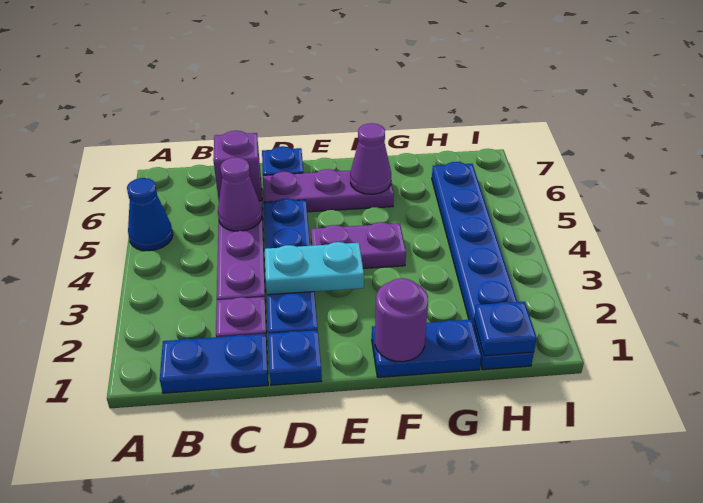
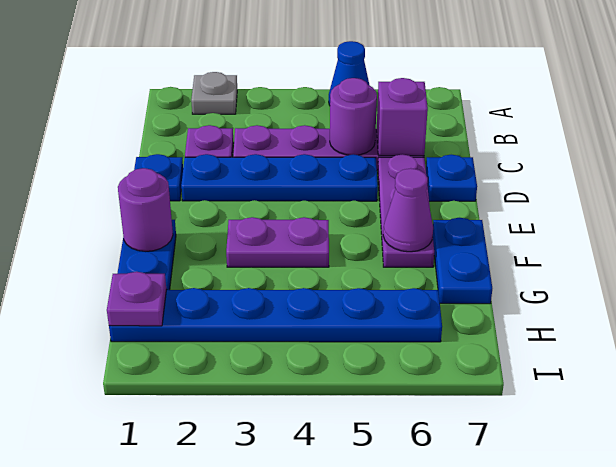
none -> grey 1x1 plate [191,72,237,114]
blue 1x2 plate [160,334,268,393] -> blue 1x2 plate moved to [433,218,492,304]
purple 1x1 cone [218,158,262,231] -> purple 1x1 round brick [330,78,377,155]
cyan 1x2 plate [265,242,364,295] -> none
purple 1x2 plate [311,222,406,268] -> purple 1x2 plate turned to [226,217,329,267]
blue 1x1 plate [474,302,537,356] -> purple 1x1 plate [107,272,166,326]

